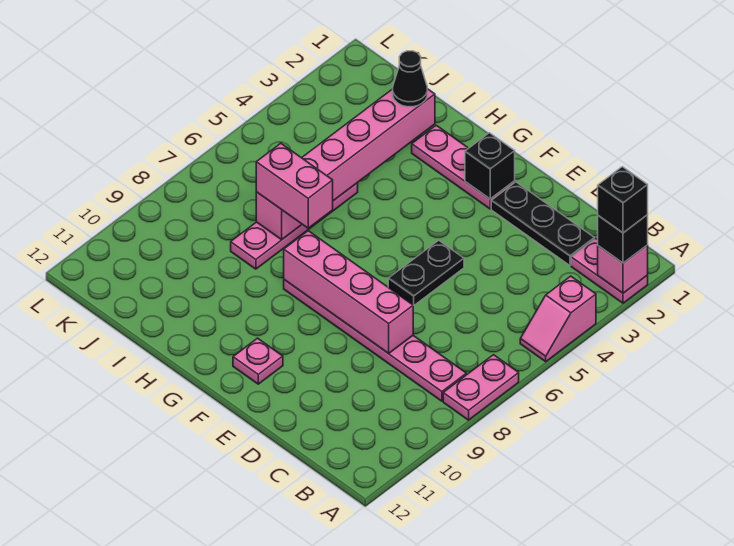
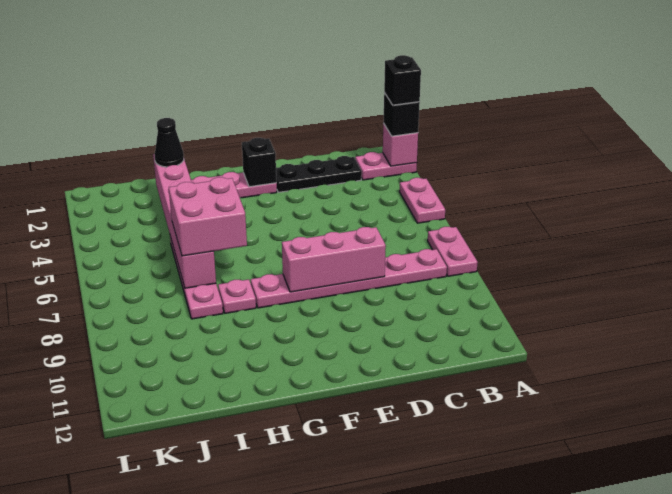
pink 1x2 slope [520,276,596,362] -> pink 1x2 plate [399,178,445,223]
pink 1x4 brick [284,231,413,353] -> pink 1x3 brick [282,227,386,292]
black 1x2 plate [388,240,464,306] -> none
pink 1x1 plate [233,338,283,384] -> pink 1x1 plate moved to [218,279,256,313]
pink 1x2 brick [256,143,333,228] -> pink 2x2 brick [169,177,247,256]

